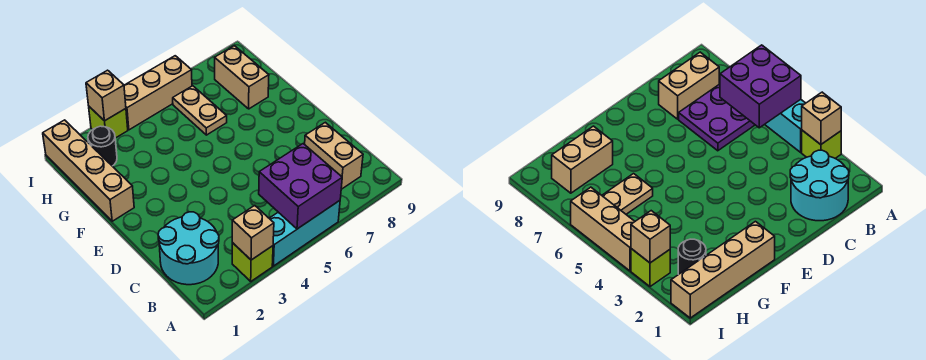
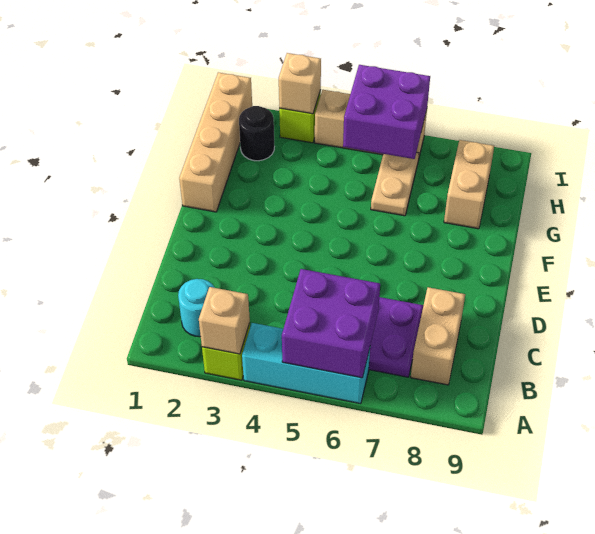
cyan 2x2 round brick [158,212,219,285] -> cyan 1x1 round brick [178,279,215,337]
none -> purple 2x2 brick [343,65,430,159]

